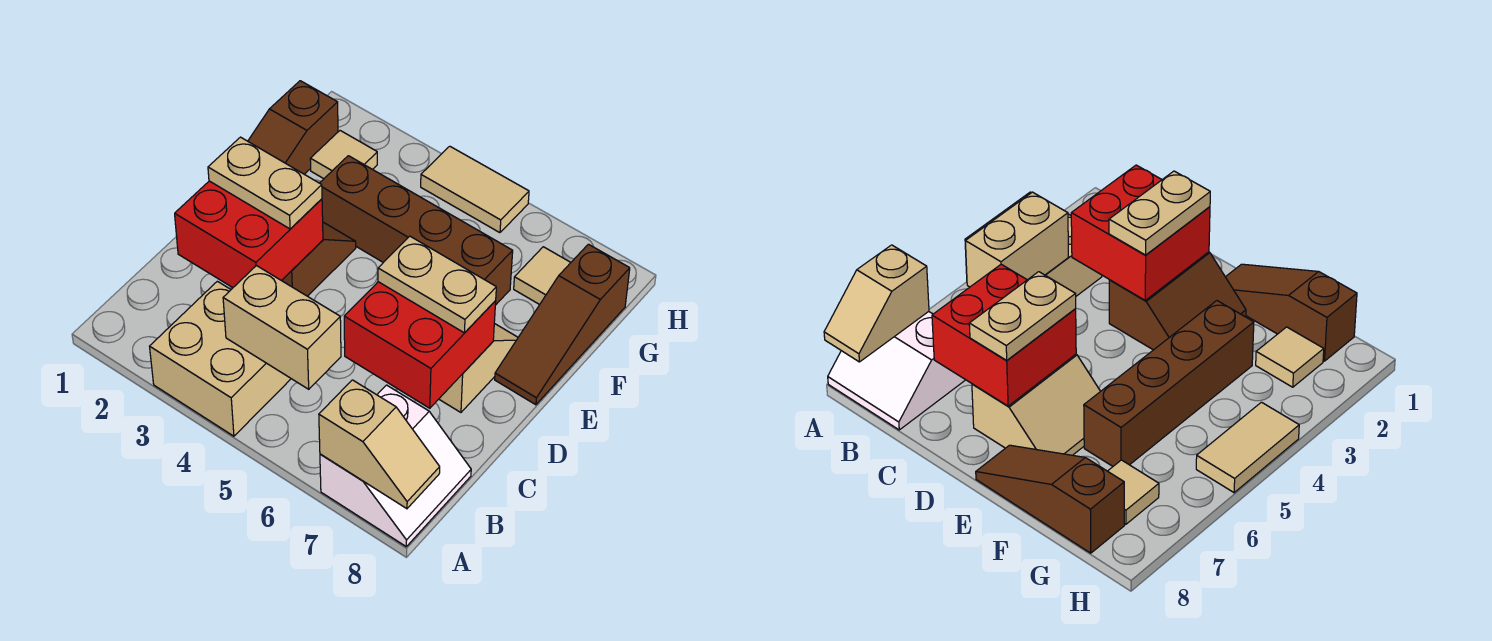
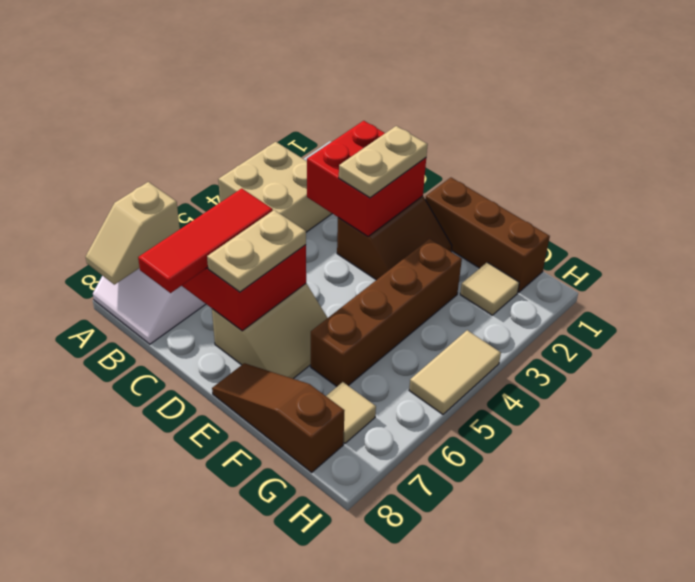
tan 1x2 brick [223,266,341,389] -> none
none -> red 1x3 tile [138,188,273,293]
brown 1x3 slope [248,81,338,174] -> brown 1x3 brick [425,178,550,292]

